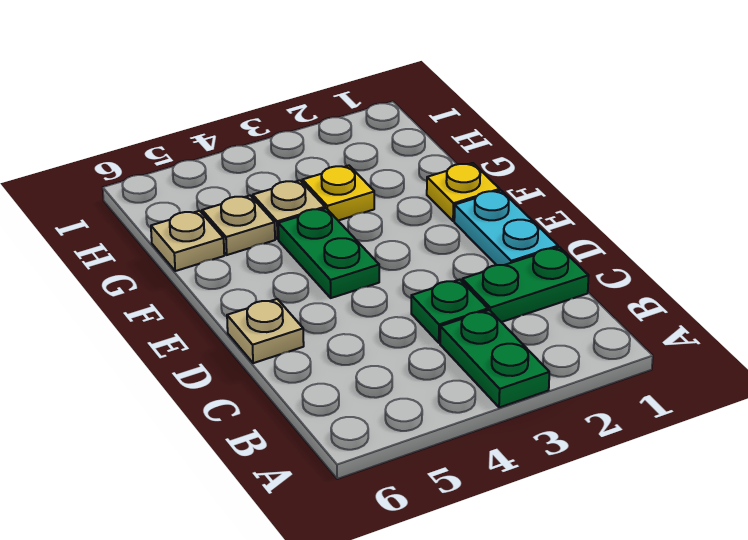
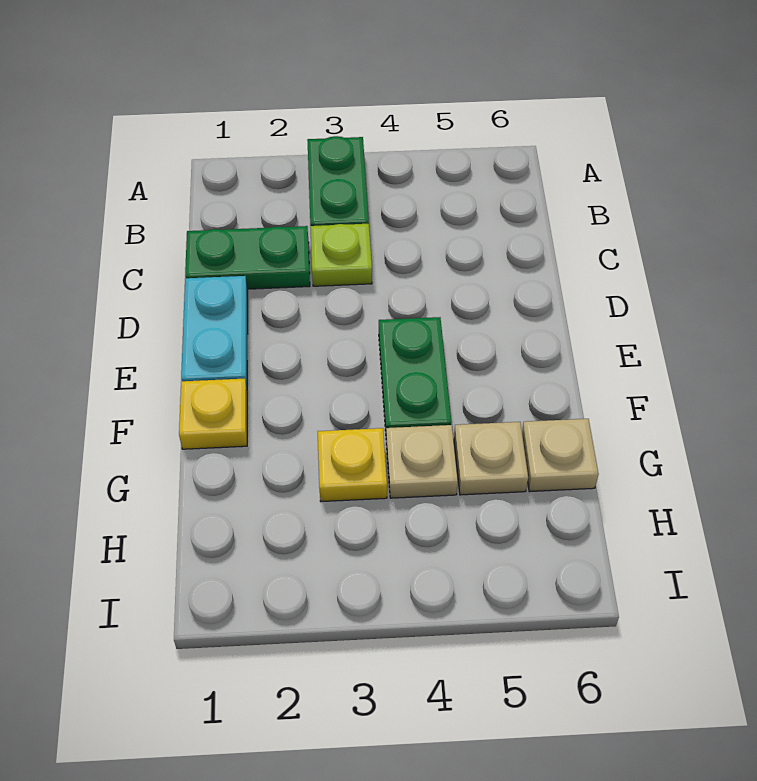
green 1x1 plate [411,280,488,343] -> lime 1x1 plate [310,224,372,286]
tan 1x1 plate [227,299,304,363] -> none

